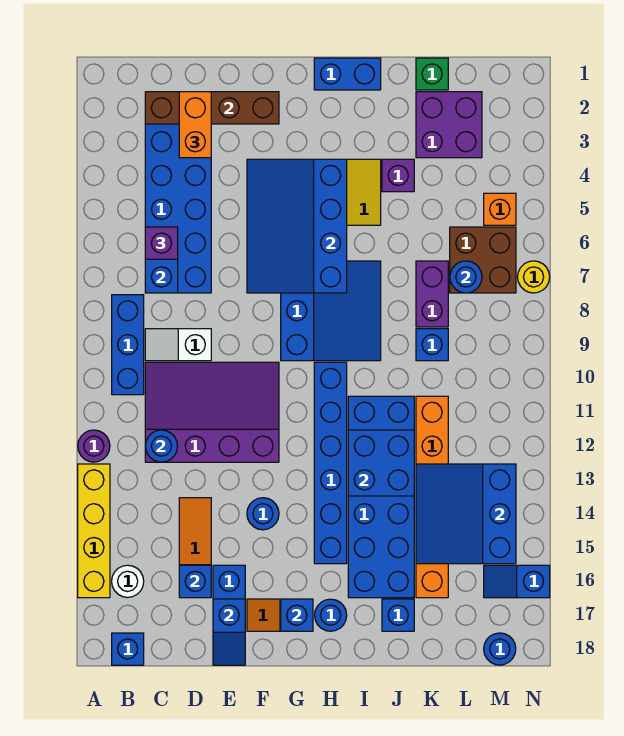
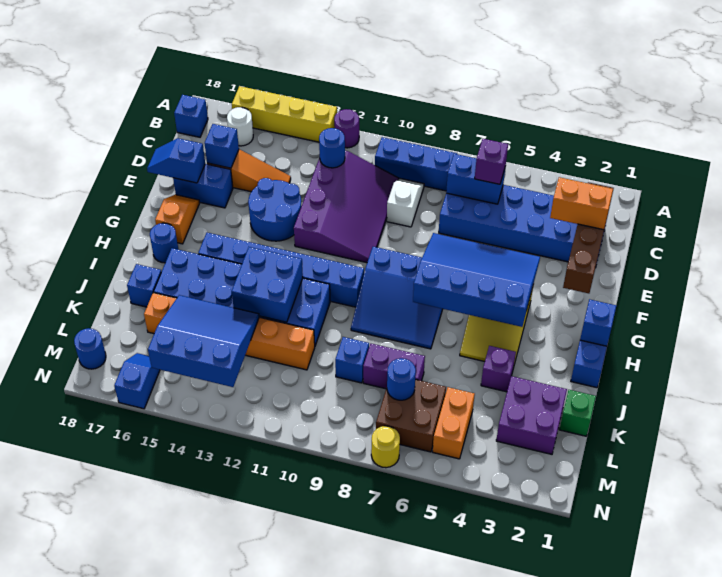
blue 1x1 round brick [247,498,279,530] -> blue 2x2 round brick [248,178,302,241]
blue 1x1 brick [281,599,313,631] -> blue 1x1 brick moved to [580,299,616,346]
orange 1x1 brick [484,193,516,225] -> orange 1x2 brick [433,387,475,459]

